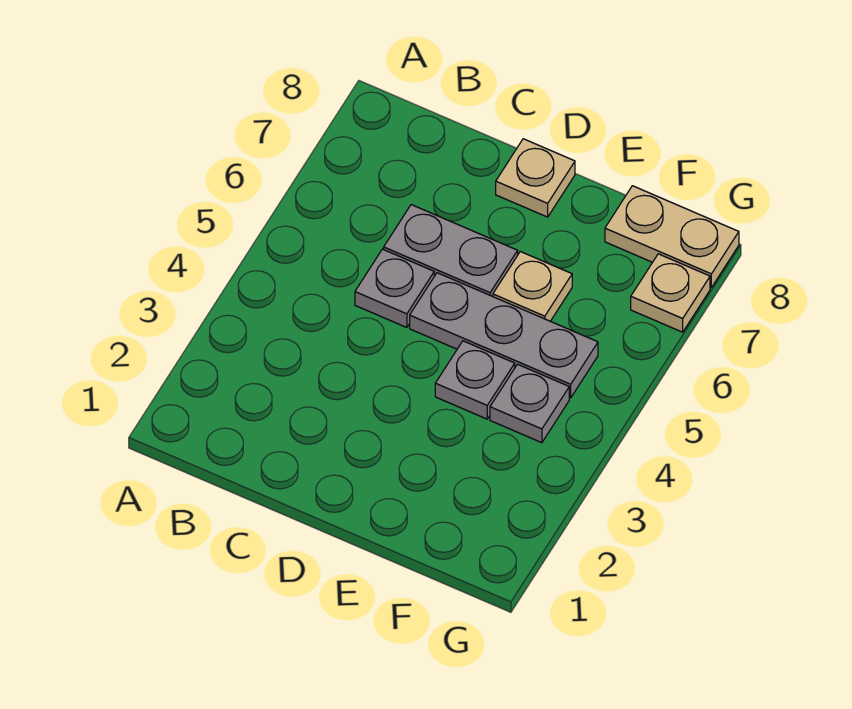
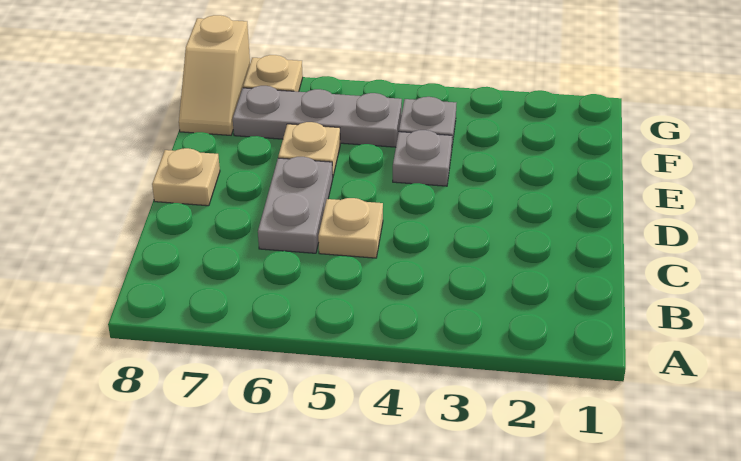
grey 1x1 plate [355,249,434,328] -> tan 1x1 plate [318,198,383,258]
grey 1x3 plate [410,273,598,398] -> grey 1x3 plate turned to [233,86,402,147]
tan 1x2 plate [605,186,739,287] -> tan 1x2 slope [179,15,250,135]

